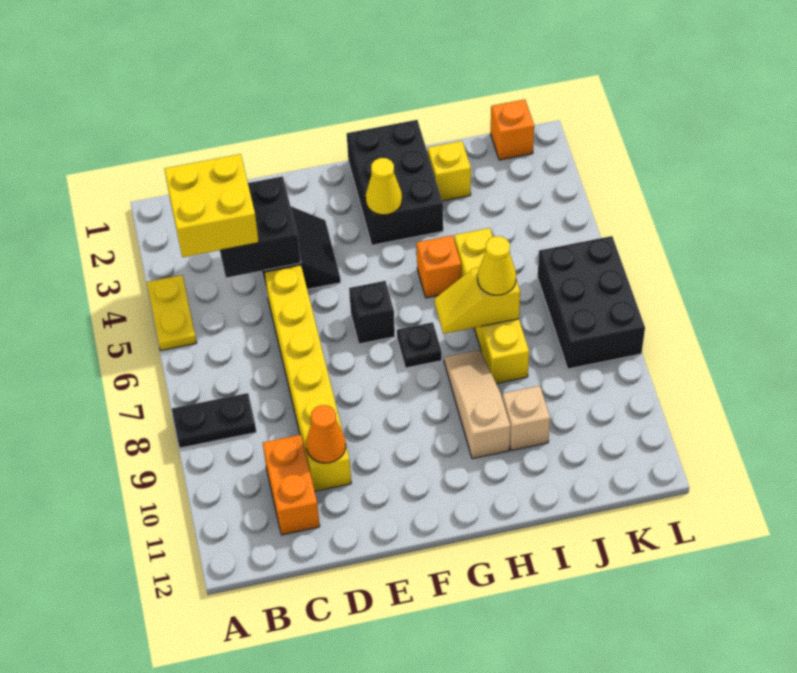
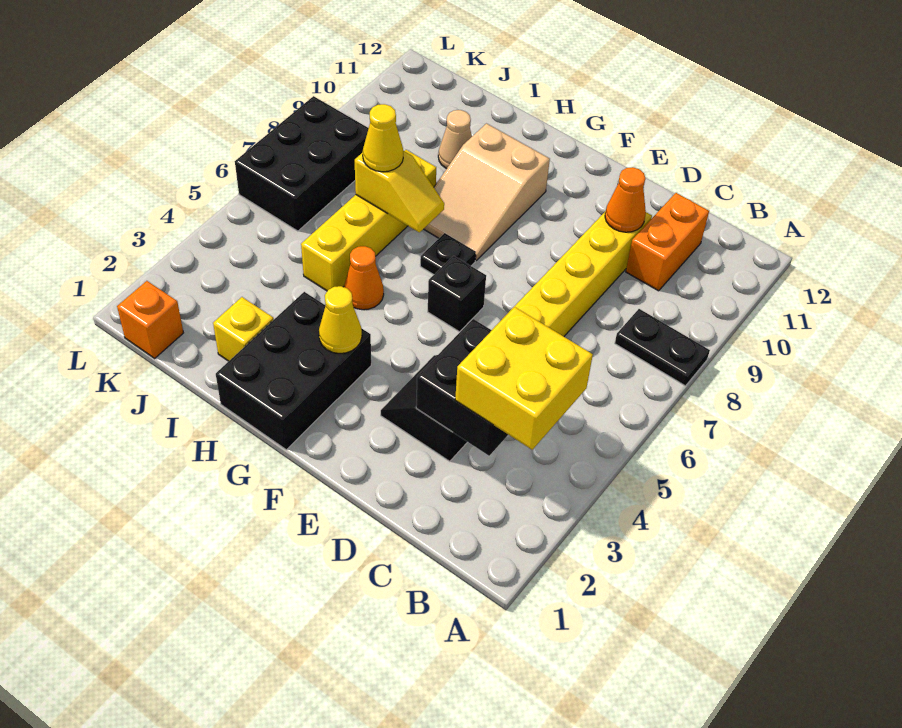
yellow 1x2 plate [147,275,197,351] -> none
orange 1x1 brick [417,235,461,298] -> orange 1x1 cone [344,246,384,310]
tan 1x3 slope [444,350,510,459] -> tan 2x3 slope [424,124,550,260]
tan 1x1 brick [502,386,550,451] -> tan 1x1 cone [438,110,472,169]

